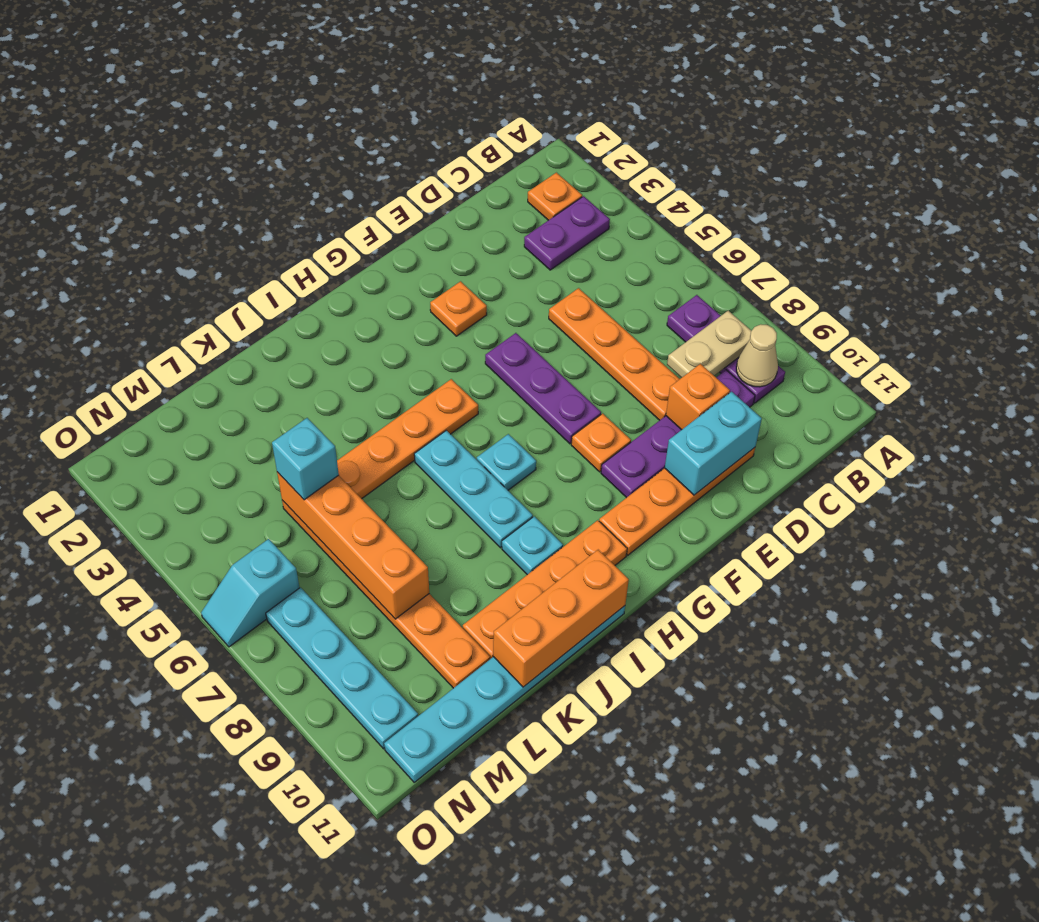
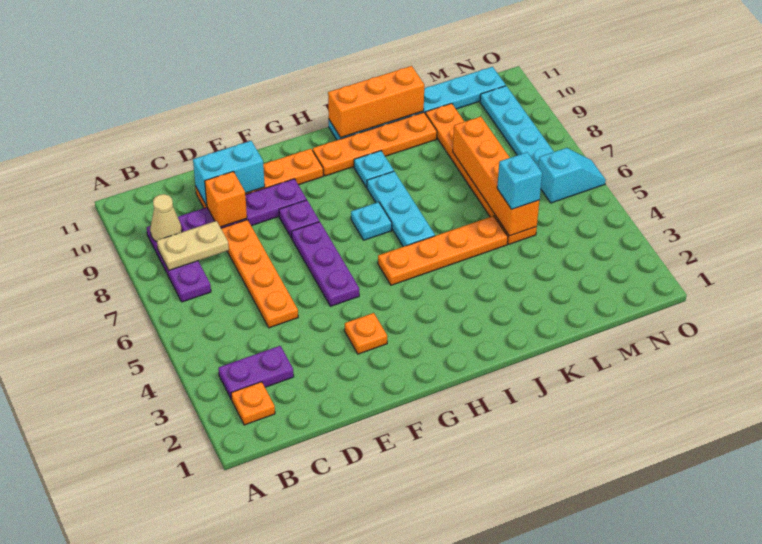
orange 1x1 plate [571,414,631,472] -> purple 1x1 plate [279,200,319,238]

